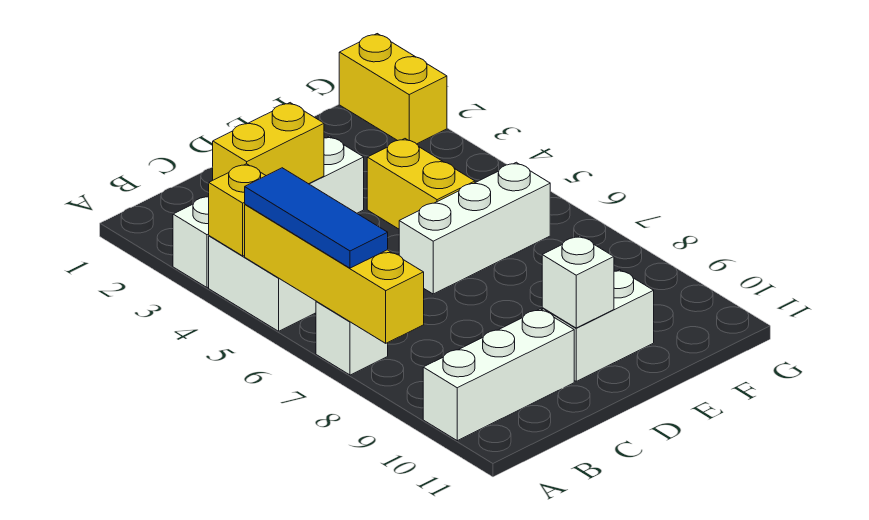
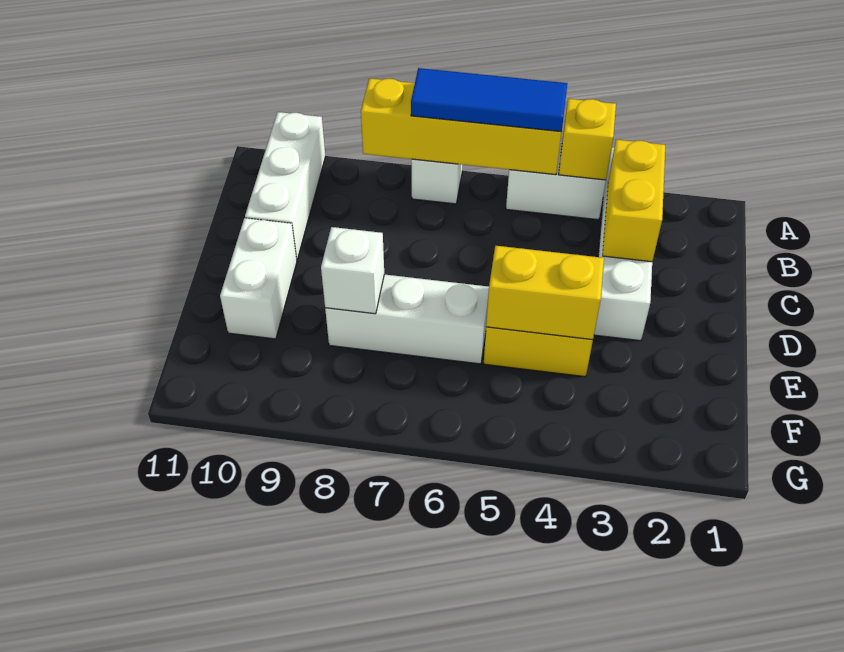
white 1x3 brick [399,162,550,294] -> white 1x3 brick turned to [325,274,489,364]
white 1x1 brick [542,236,614,328] -> white 1x1 brick moved to [321,227,384,314]
yellow 1x2 brick [339,34,447,144] -> yellow 1x2 brick moved to [486,246,604,340]

